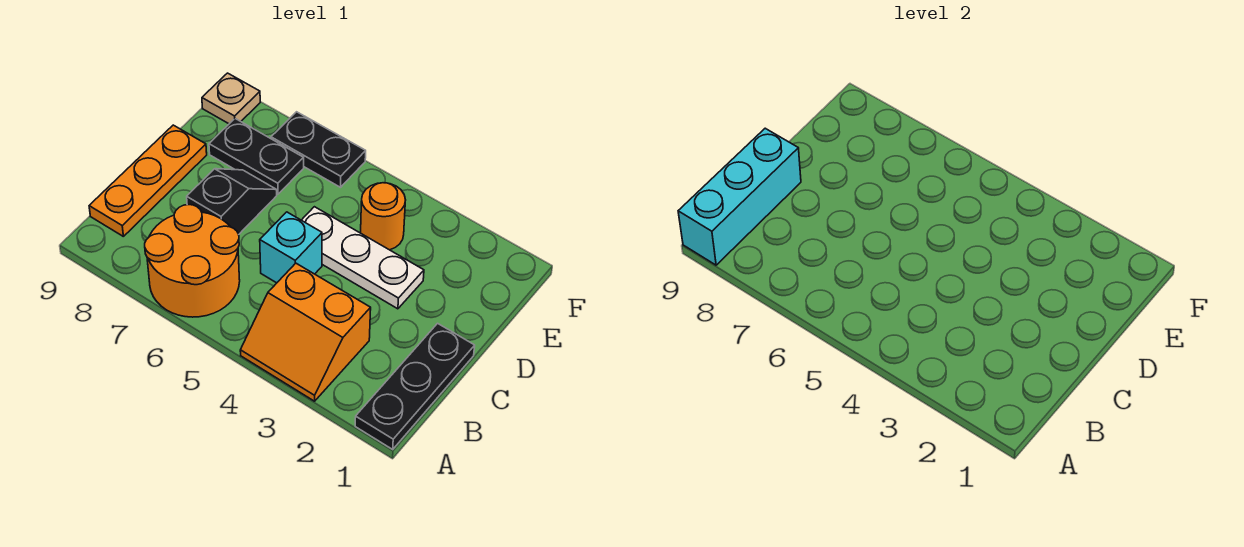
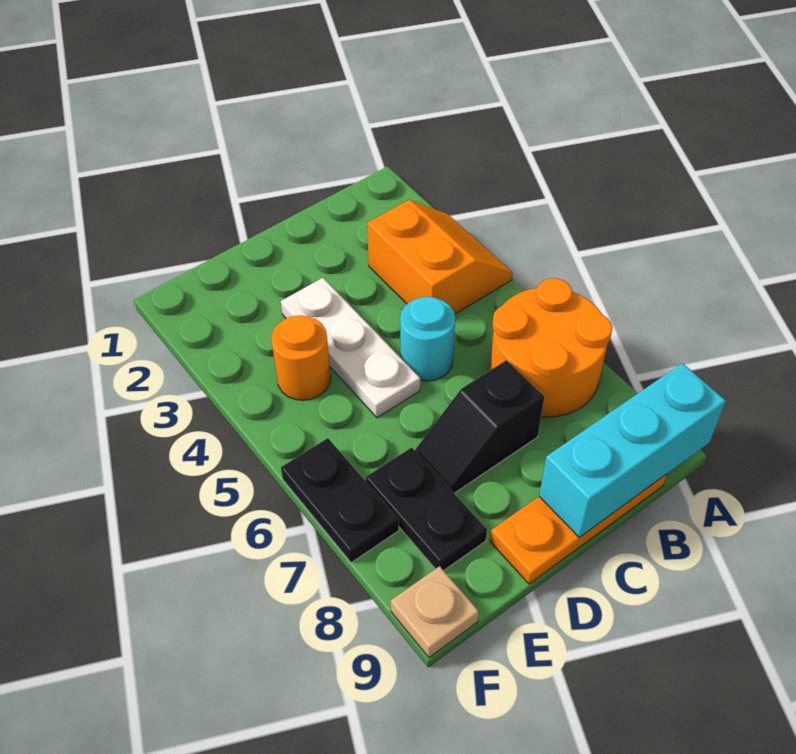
black 1x3 plate [355,323,475,449] -> none
cyan 1x1 brick [260,212,322,283] -> cyan 1x1 round brick [400,297,455,381]

